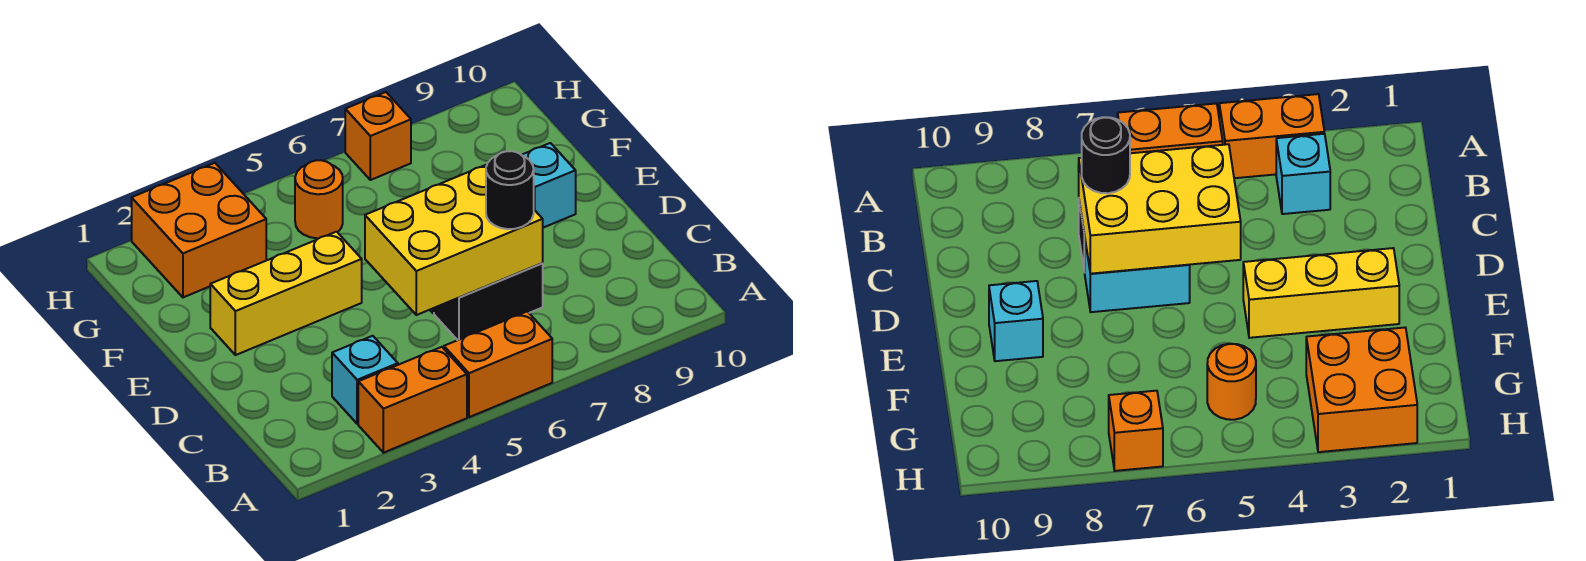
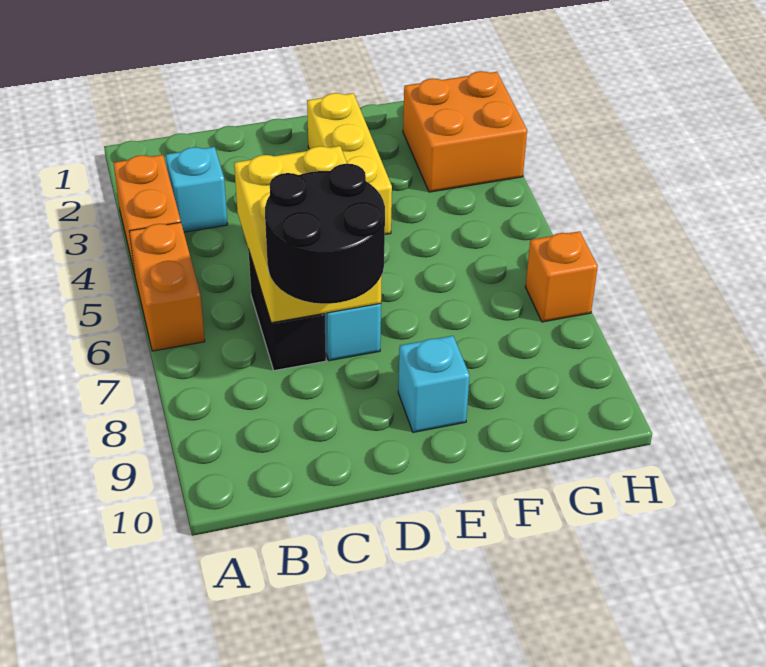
black 1x1 round brick [486,151,534,229] -> black 2x2 round brick [265,164,385,304]
orange 1x1 round brick [295,160,343,238] -> none

